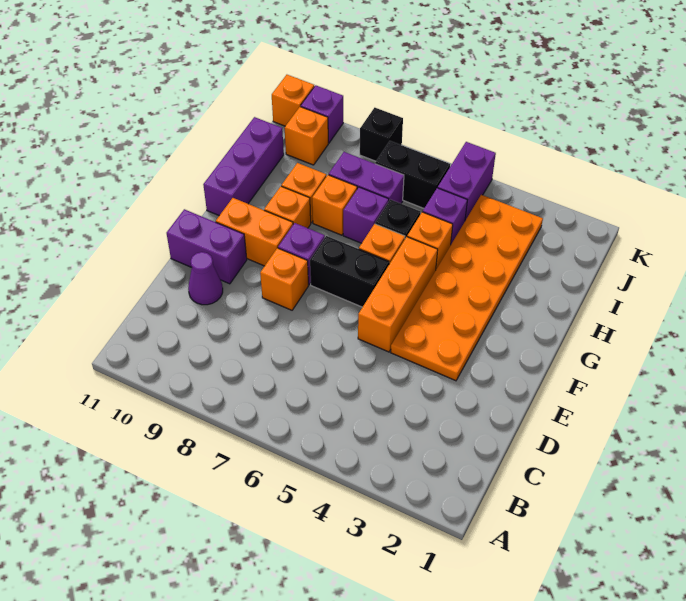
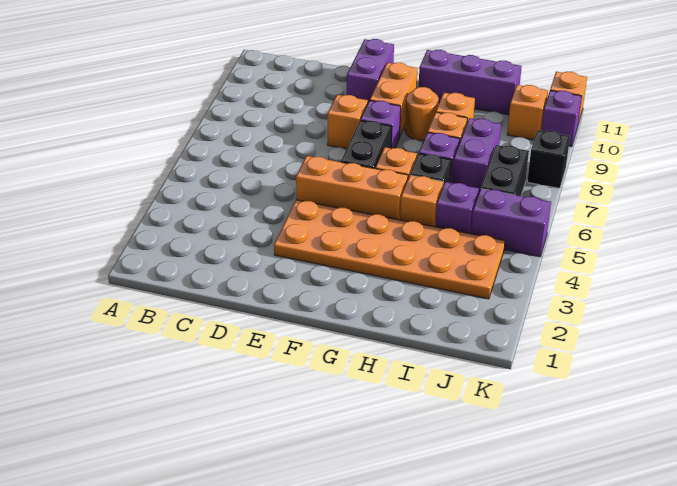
purple 1x1 cone [188,252,223,305] -> none
orange 1x1 brick [264,186,311,228] -> orange 1x1 round brick [405,87,439,140]

